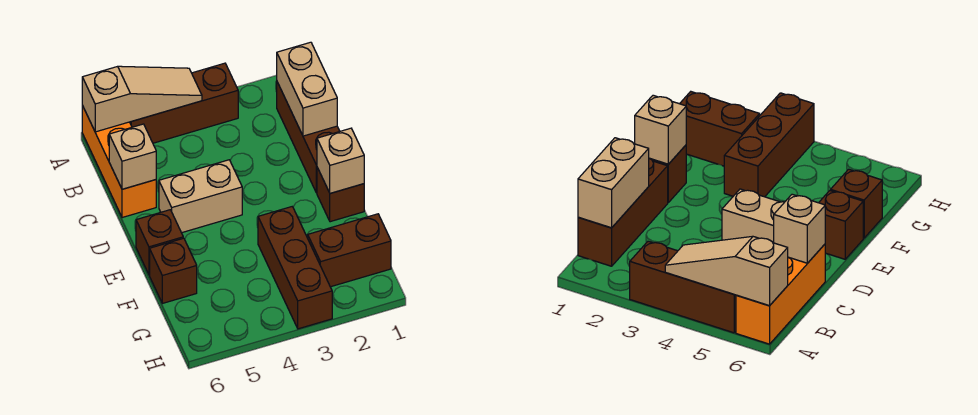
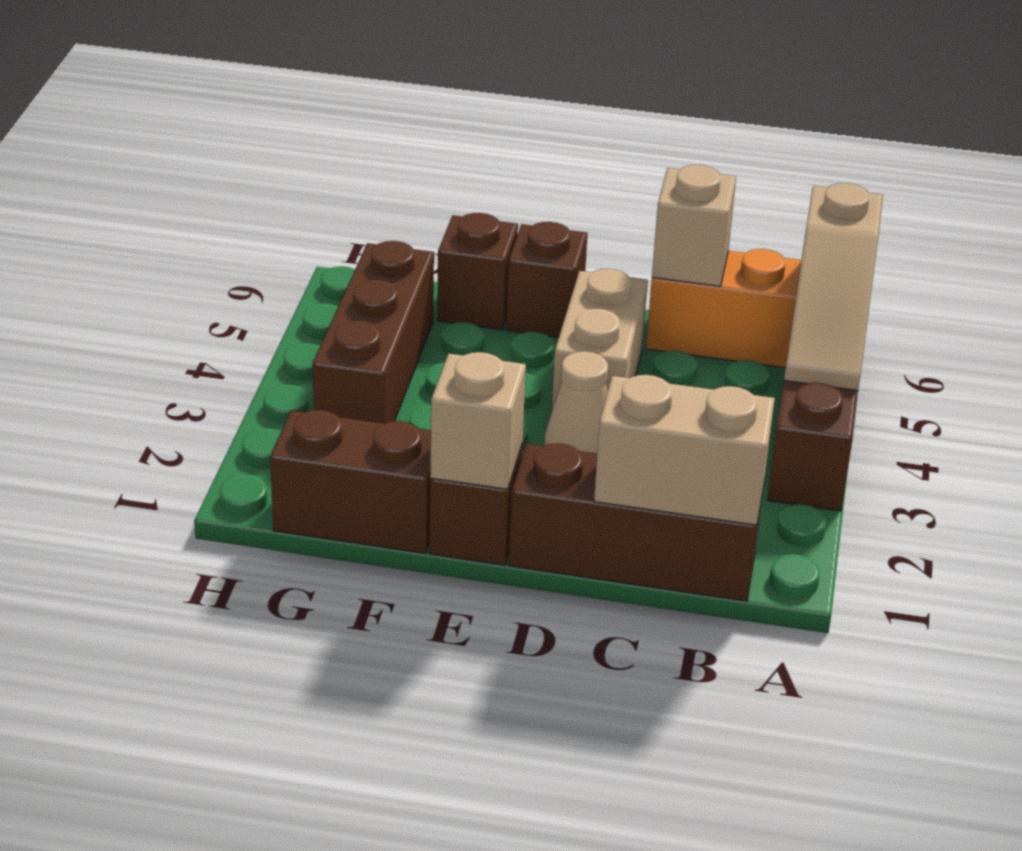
none -> tan 1x1 cone [544,351,608,454]
brown 1x3 brick [258,207,332,329] -> brown 1x3 brick turned to [313,241,434,423]
brown 1x2 brick [308,214,391,287] -> brown 1x2 brick turned to [270,410,431,553]

